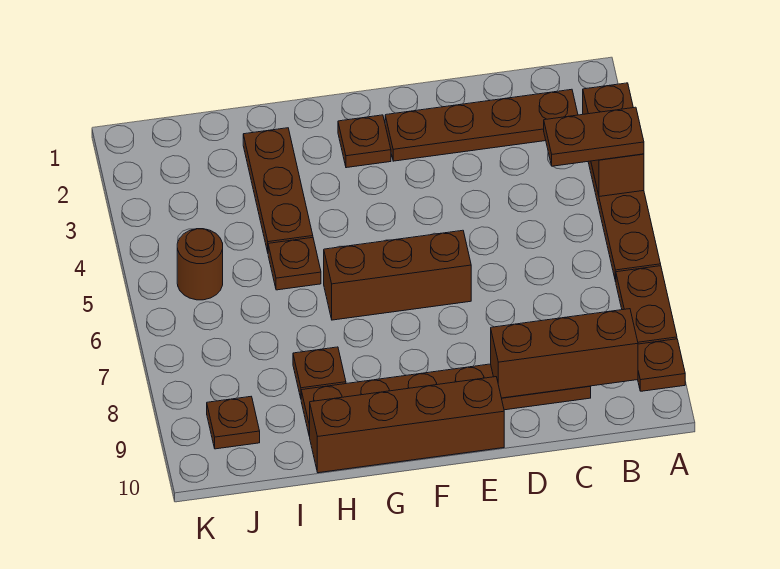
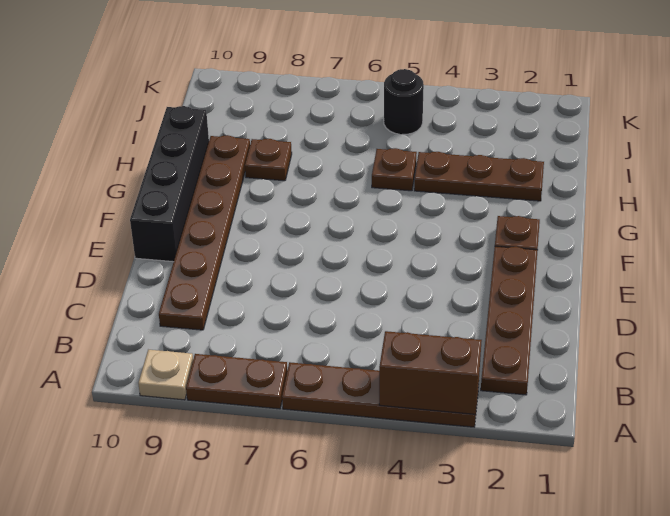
brown 1x2 plate [544,107,644,166] -> none
brown 1x1 plate [638,339,685,391] -> tan 1x1 plate [138,350,193,400]
brown 1x3 brick [491,309,638,398] -> none
brown 1x3 brick [324,230,471,320] -> none
brown 1x4 brick [309,377,504,473] -> black 1x4 brick [130,106,209,262]
brown 1x1 round brick [177,229,223,300] -> black 1x1 round brick [384,69,424,135]
brown 1x1 plate [207,397,260,449] -> none

